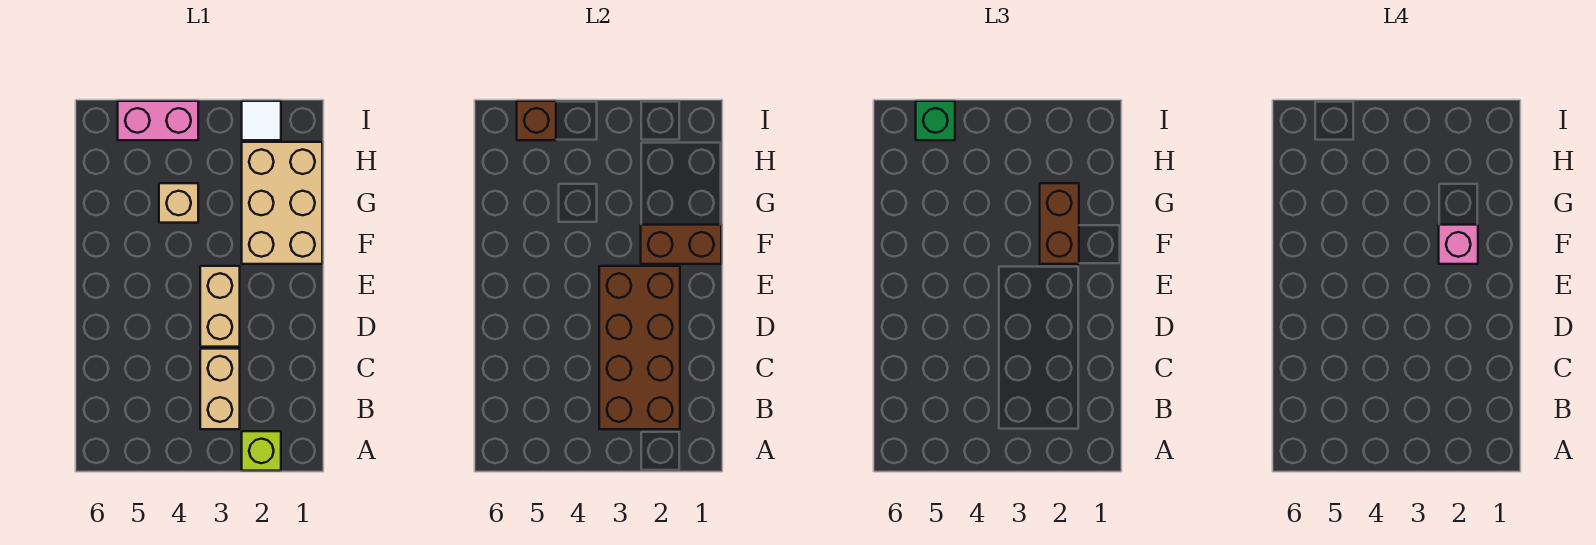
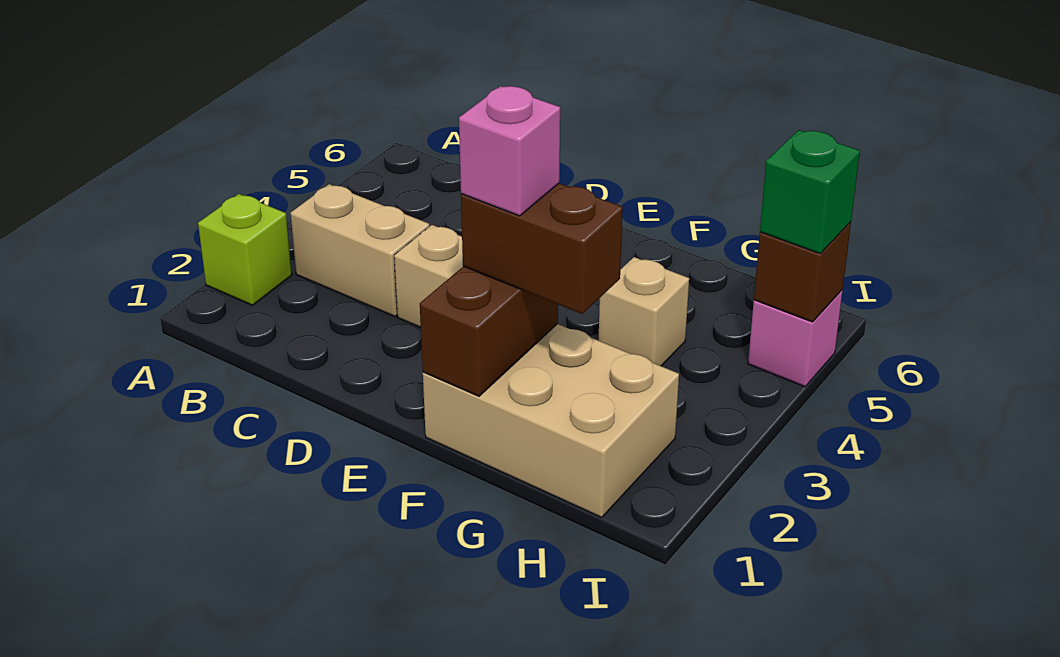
brown 2x4 brick [599,266,680,429] -> none
white 1x1 tile [242,101,281,140] -> none
pink 1x2 brick [118,101,198,140] -> pink 1x1 brick [748,290,843,387]

